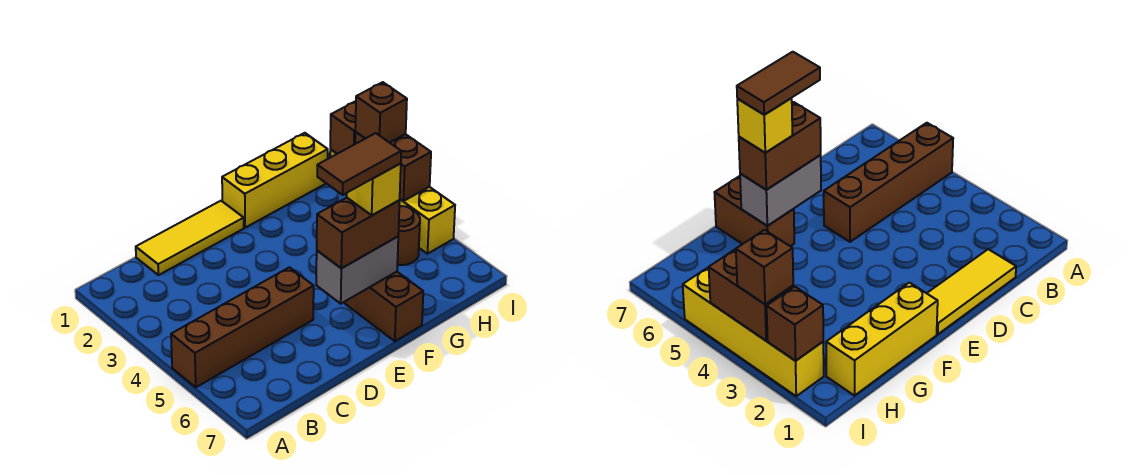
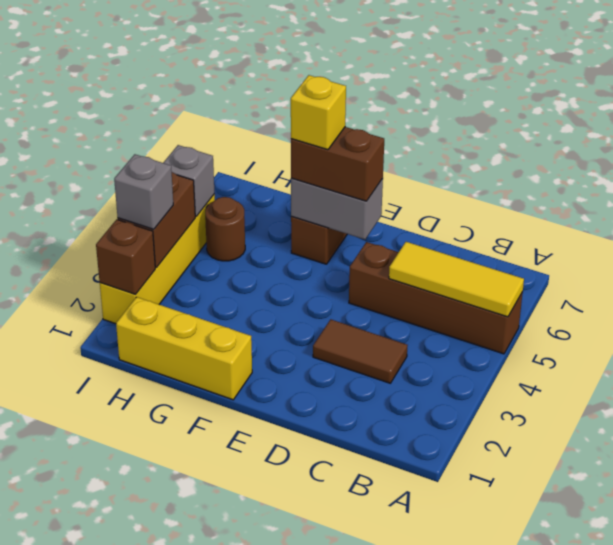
yellow 1x3 tile [136,201,244,275] -> yellow 1x3 tile moved to [389,242,524,317]
brown 1x2 tile [317,133,401,195] -> brown 1x2 tile moved to [313,319,408,383]
brown 1x1 brick [355,82,407,143] -> grey 1x1 brick [114,154,173,229]
none -> grey 1x1 brick [163,145,214,217]

